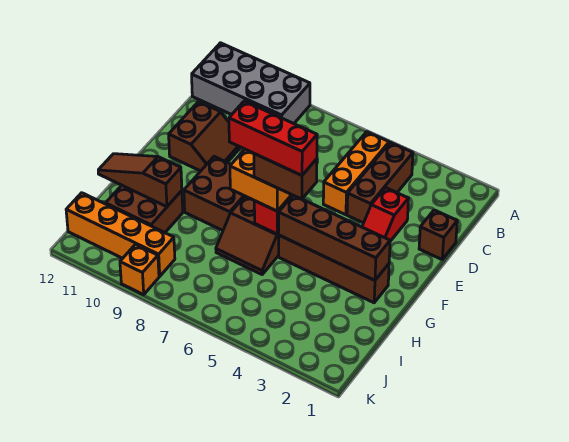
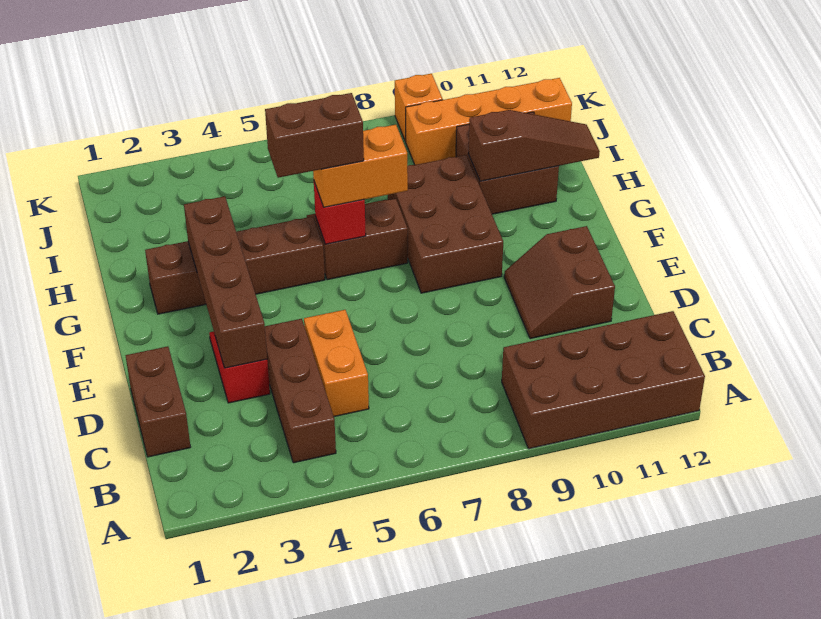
grey 2x4 brick [192,43,310,124] -> brown 2x4 brick [502,311,705,449]
orange 1x3 brick [323,132,389,215] -> orange 1x2 brick [304,310,369,417]
brown 1x1 brick [419,210,457,259] -> brown 1x2 brick [126,346,190,457]
brown 2x2 brick [184,157,245,231] -> brown 2x3 brick [388,155,503,293]
brown 1x4 brick [279,195,390,280] -> brown 1x4 brick turned to [184,196,267,368]
red 1x3 brick [229,101,317,175] -> none

